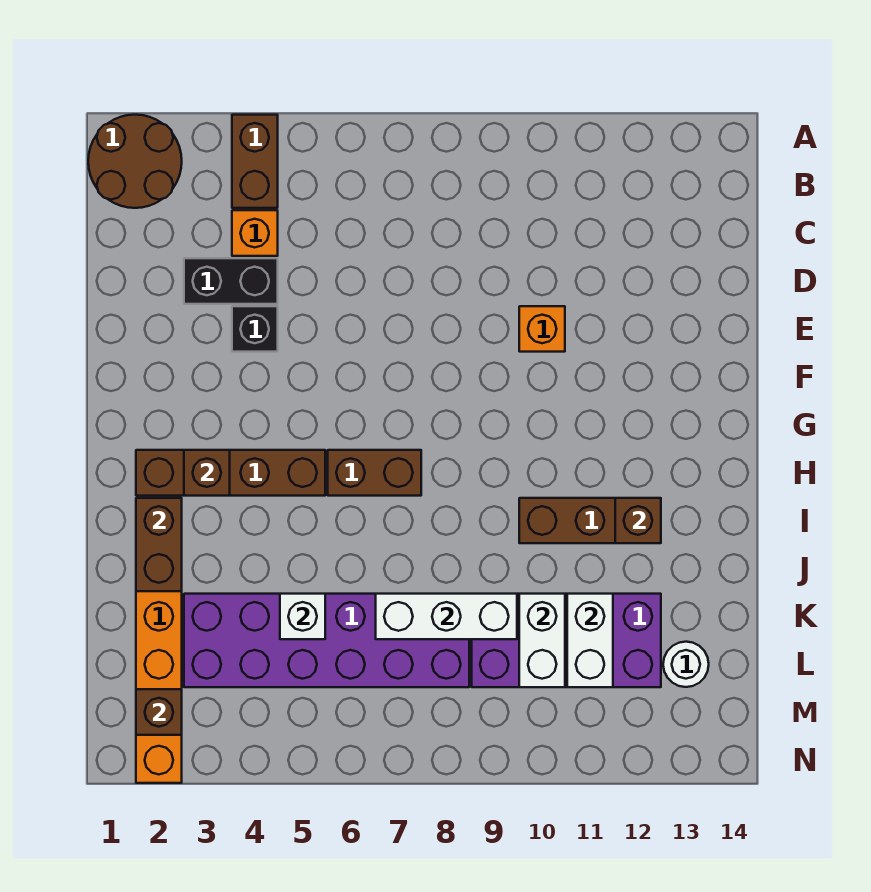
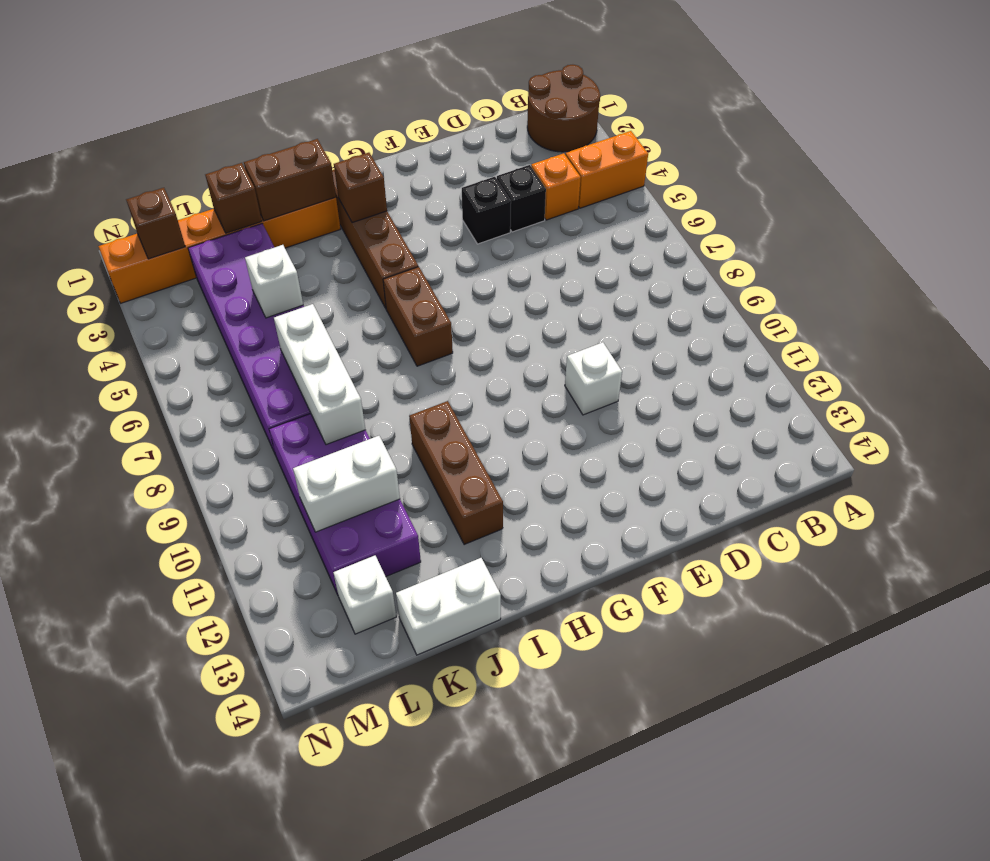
brown 1x2 brick [232,115,278,208] -> orange 1x2 brick [566,131,648,208]
black 1x2 brick [184,258,278,304] -> black 1x1 brick [497,165,546,232]
orange 1x1 brick [519,306,565,352] -> white 1x1 brick [565,342,622,415]
brown 1x1 brick [615,498,661,543] -> brown 1x1 brick moved to [205,163,262,233]
white 1x2 brick [519,594,565,687] -> white 1x2 brick moved to [396,558,501,655]
white 1x1 round brick [663,642,709,687] -> white 1x1 brick [333,556,396,634]

